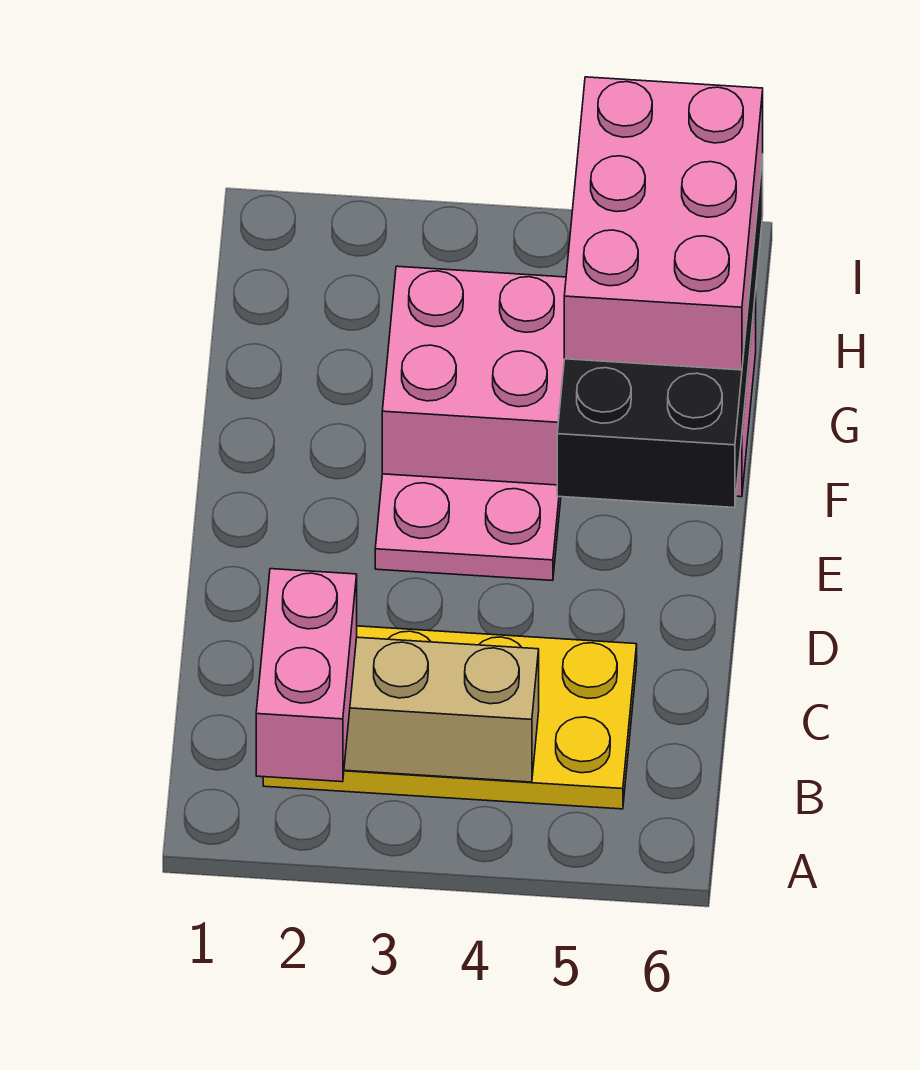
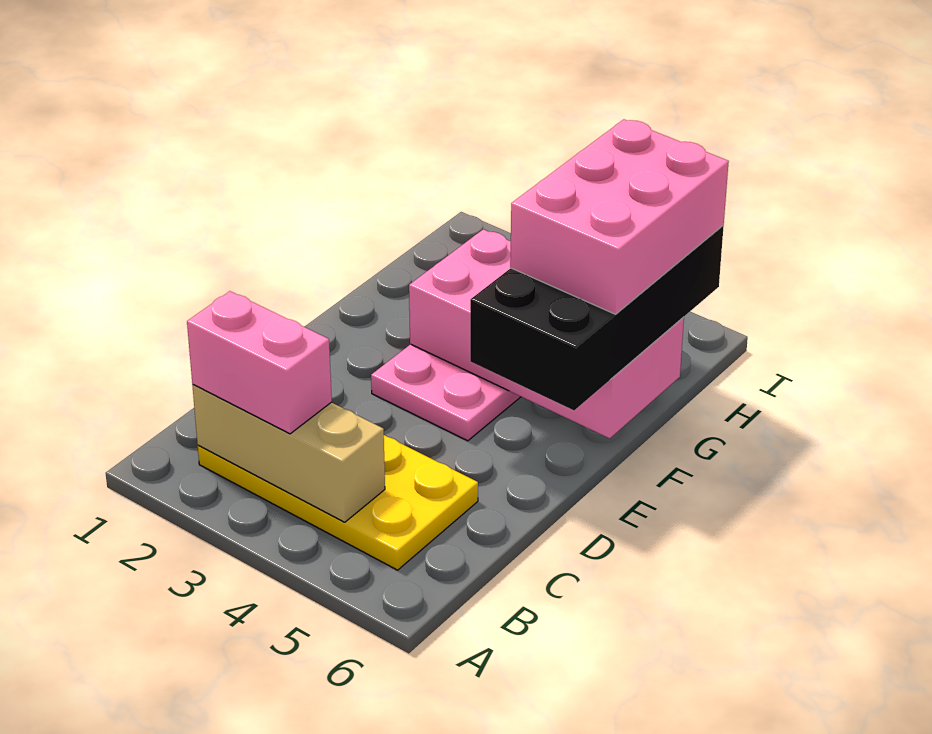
pink 1x2 brick [256,569,357,782] -> pink 1x2 brick turned to [187,291,332,434]

